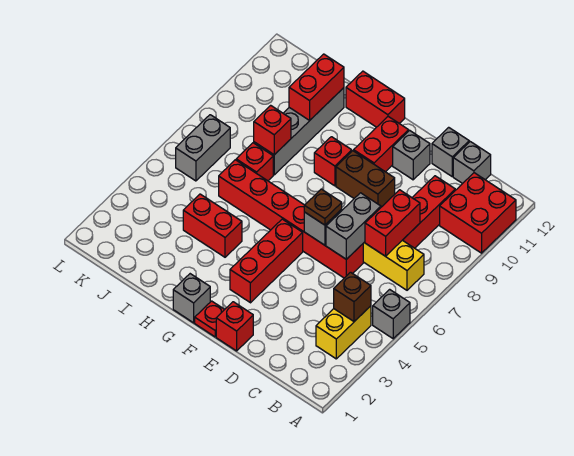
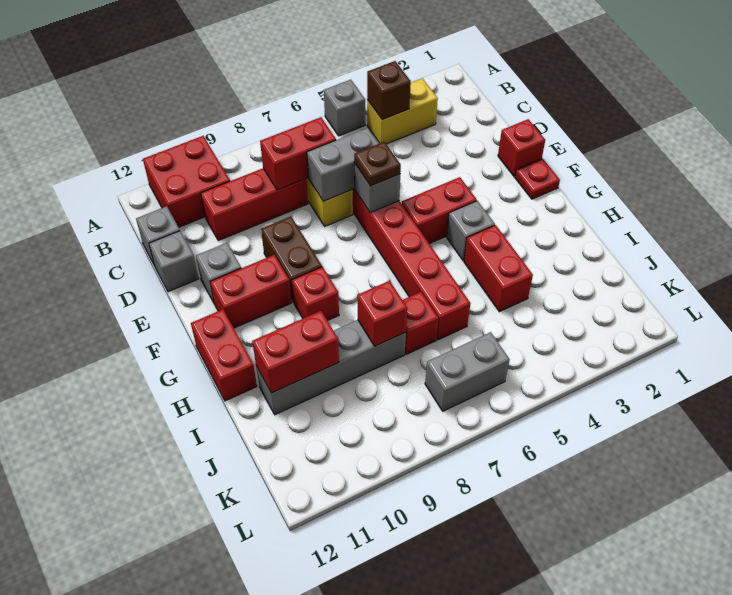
red 1x3 brick [230,219,303,303] -> red 1x2 brick [402,177,477,244]
grey 1x1 brick [173,274,210,323] -> grey 1x1 brick moved to [447,201,495,261]

